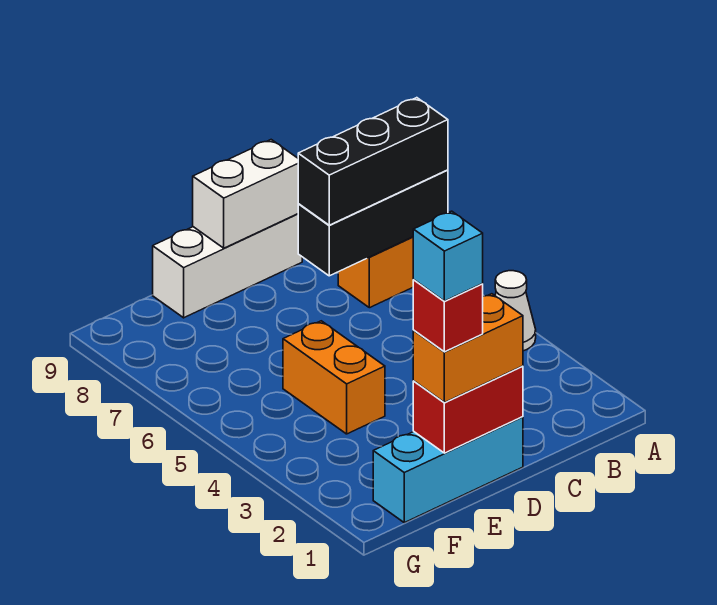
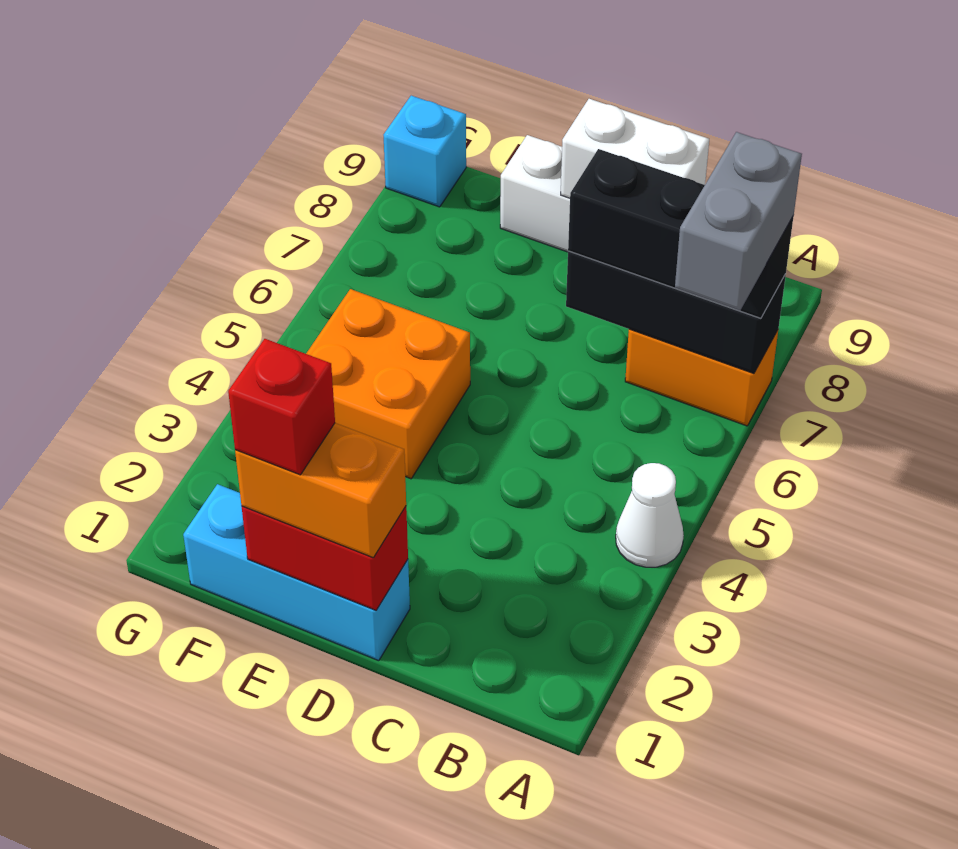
none -> grey 1x2 brick [675,132,802,310]
cyan 1x1 brick [413,211,483,301] -> cyan 1x1 brick moved to [384,96,466,207]
orange 1x2 brick [283,321,385,434] -> orange 2x2 brick [306,289,470,479]

